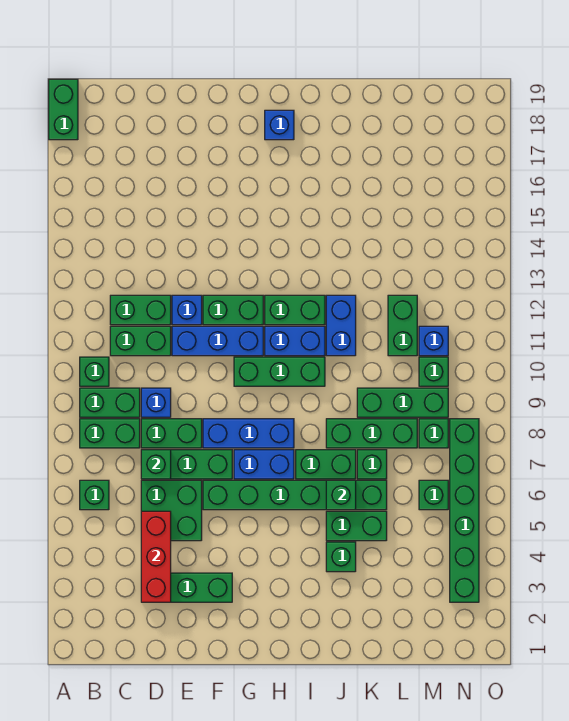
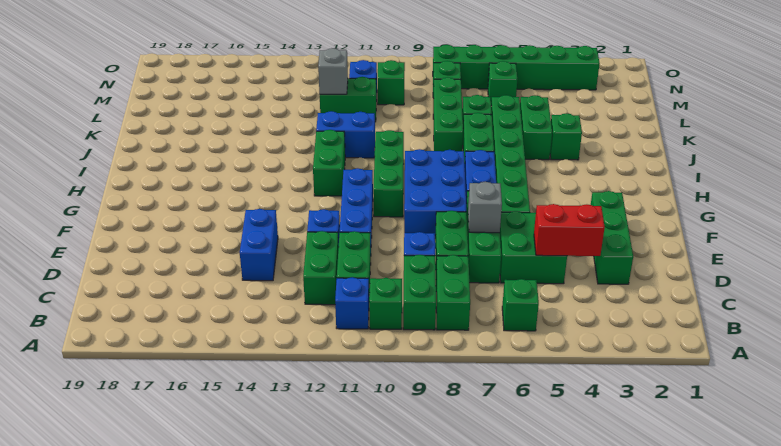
green 1x2 brick [49,79,78,140] -> none
red 1x3 brick [141,511,171,602] -> red 1x2 brick [534,204,605,256]
green 1x1 brick [141,450,171,479] -> none
none -> grey 1x1 brick [468,182,502,233]
blue 1x3 brick [203,419,294,448] -> blue 2x3 brick [404,149,466,235]
green 1x2 brick [203,295,263,325] -> none
blue 1x2 brick [265,326,325,356] -> blue 1x2 brick moved to [240,209,278,281]
blue 1x1 brick [265,110,294,140] -> blue 1x1 brick moved to [335,277,369,329]
green 1x1 brick [326,480,356,510] -> none
green 1x3 brick [357,388,448,417] -> none
none -> grey 1x1 brick [318,48,348,94]

